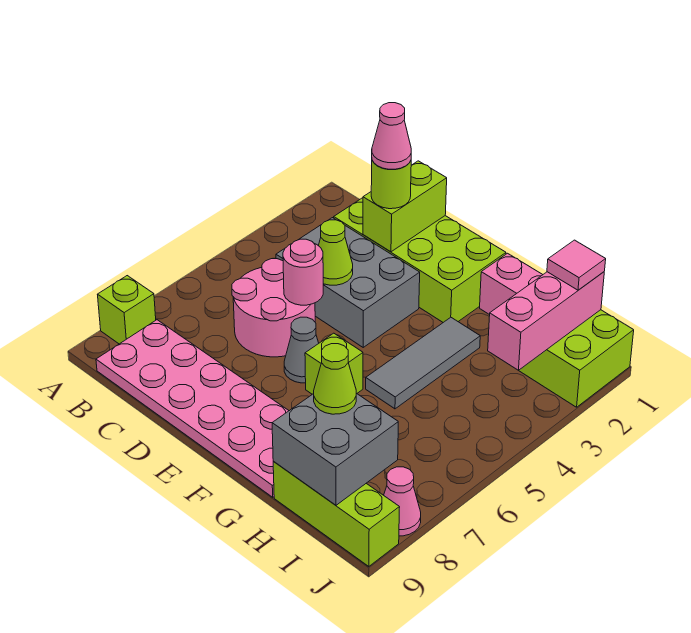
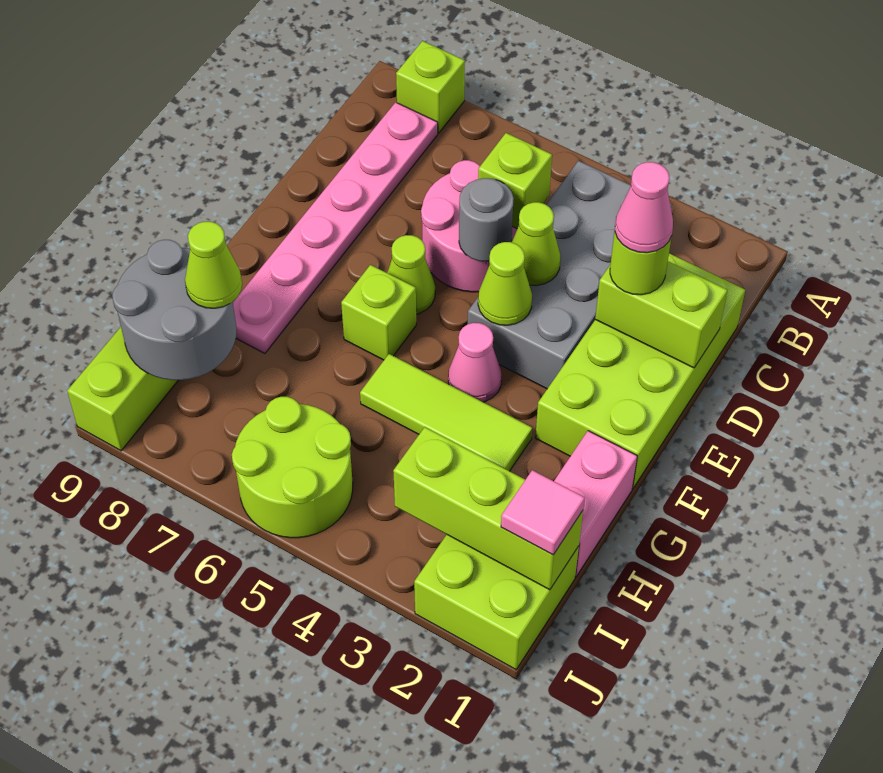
pink 2x6 plate [96,320,289,497] -> pink 1x6 plate [233,102,438,353]
grey 2x3 brick [276,218,420,347] -> grey 2x4 brick [468,161,672,389]
none -> lime 1x1 brick [478,133,552,229]
pink 1x1 round brick [283,239,323,305] -> grey 1x1 round brick [459,178,514,262]
none -> lime 1x1 cone [478,242,532,325]
grey 1x1 cone [284,317,319,383] -> lime 1x1 cone [387,235,435,314]
grey 1x3 tile [366,317,480,409] -> lime 1x3 tile [360,354,532,471]
grey 2x2 brick [272,393,398,505] -> grey 2x2 round brick [112,240,237,380]
pink 1x3 brick [488,272,604,370] -> lime 1x3 brick [393,427,583,590]
none -> lime 2x2 round brick [232,397,353,538]
pink 1x1 cone [384,467,421,536] -> pink 1x1 cone moved to [448,323,502,402]

